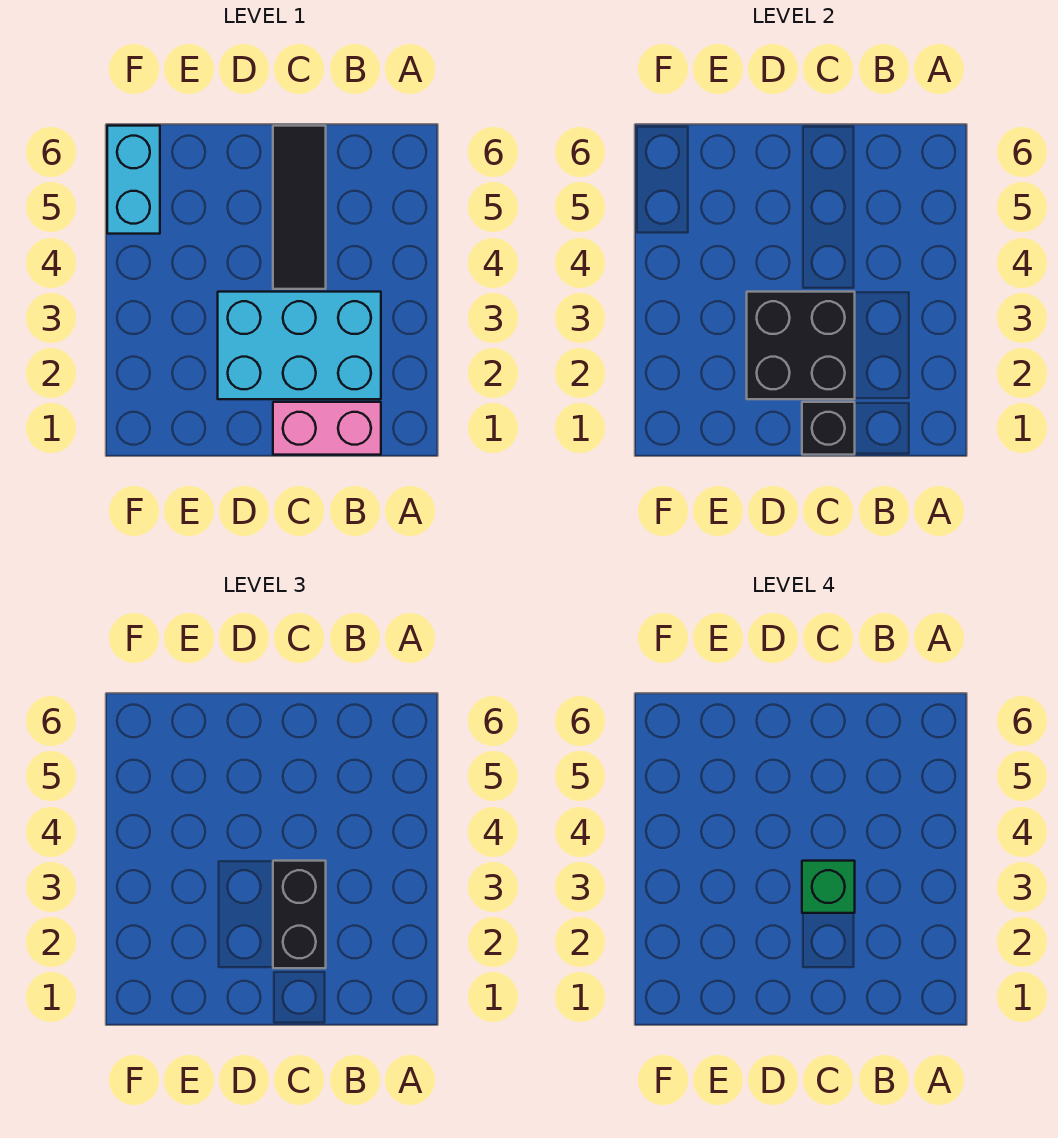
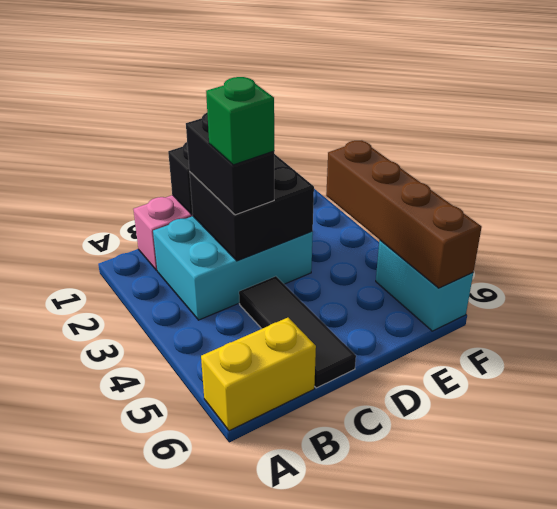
none -> yellow 1x2 brick [201,318,316,431]
none -> brown 1x4 brick [326,141,482,288]

